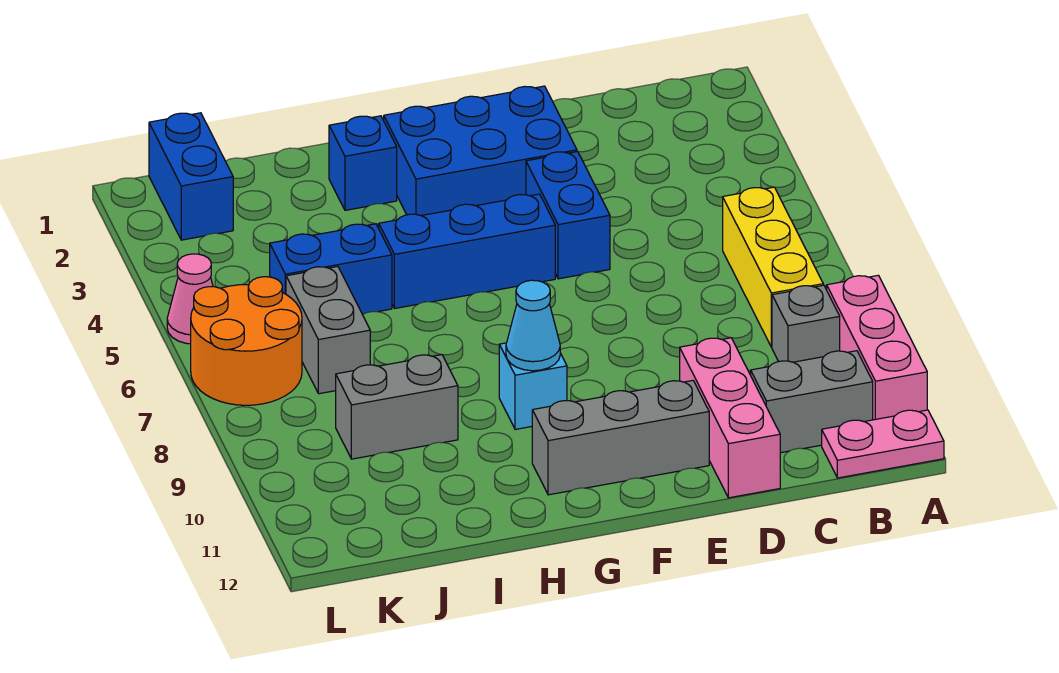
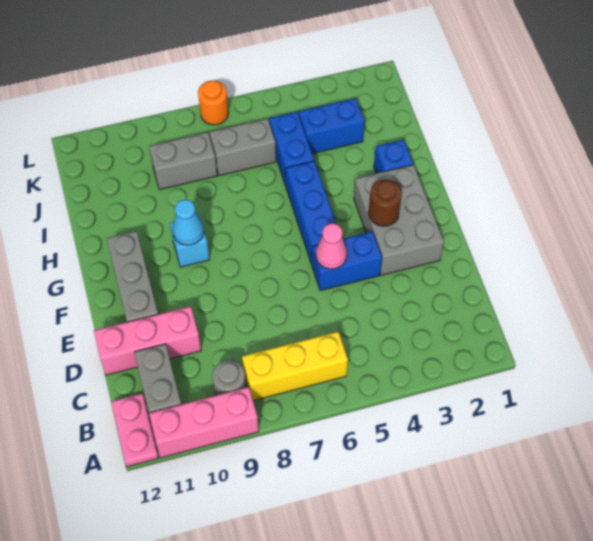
grey 1x1 brick [772,285,840,362] -> grey 1x1 round brick [212,360,246,396]
blue 2x3 brick [384,86,577,216] -> grey 2x3 brick [354,165,444,275]
none -> brown 1x1 round brick [368,180,402,226]
grey 1x2 brick [336,355,458,459] -> grey 1x2 brick turned to [149,132,217,190]
blue 1x2 brick [149,113,233,240] -> blue 1x2 brick moved to [299,98,365,154]
orange 2x2 round brick [191,277,302,405] -> orange 1x1 round brick [198,80,229,125]
pink 1x1 cone [167,254,213,344] -> pink 1x1 cone moved to [316,224,347,269]

